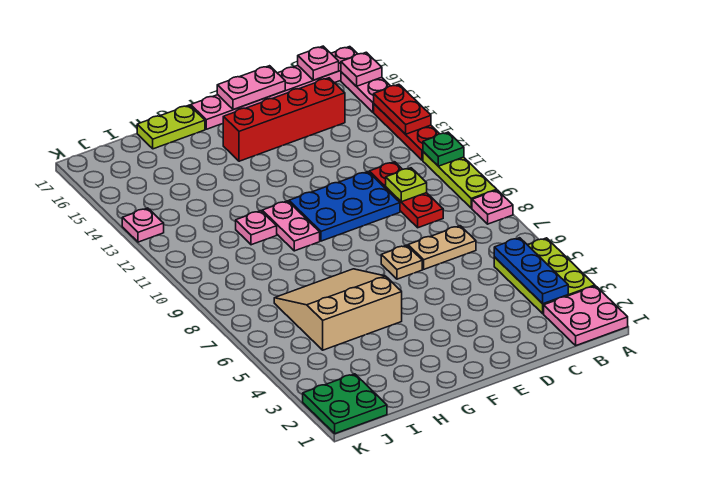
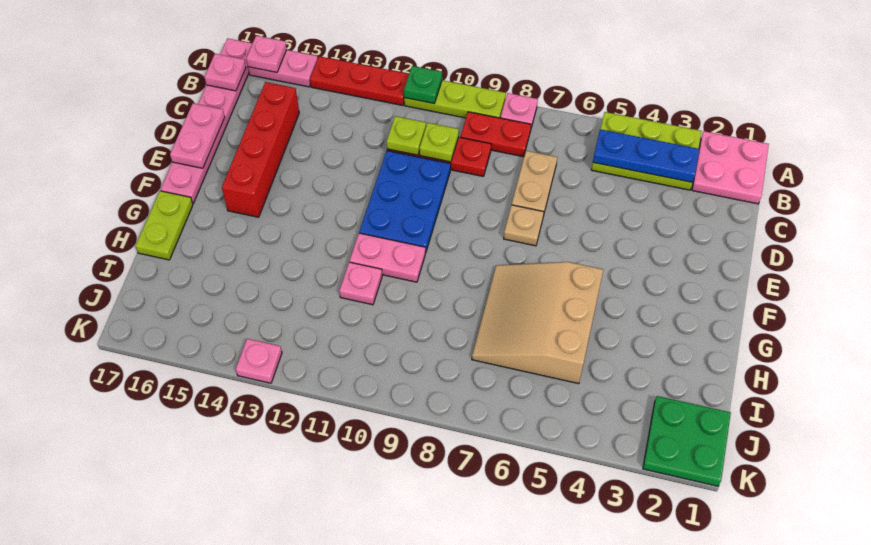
red 1x2 plate [374,84,431,134] -> red 1x2 plate moved to [461,112,531,157]
none -> lime 1x1 plate [387,116,426,155]

